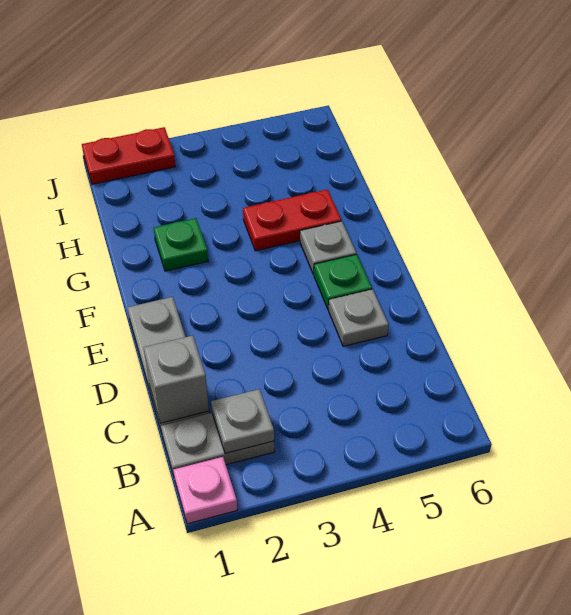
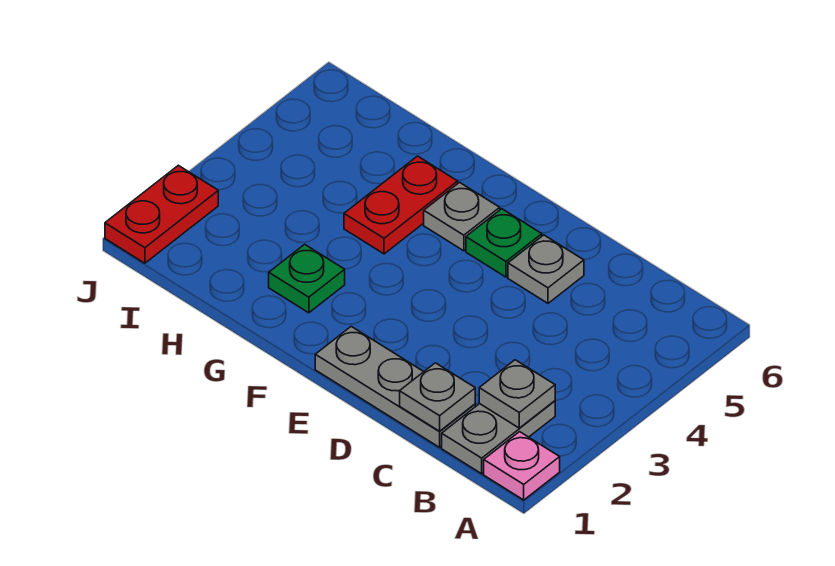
grey 1x1 brick [144,336,209,423] -> grey 1x1 plate [400,363,475,431]

